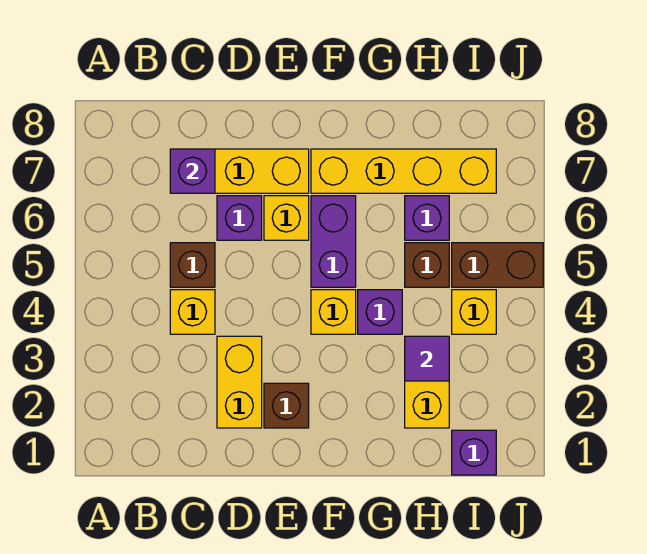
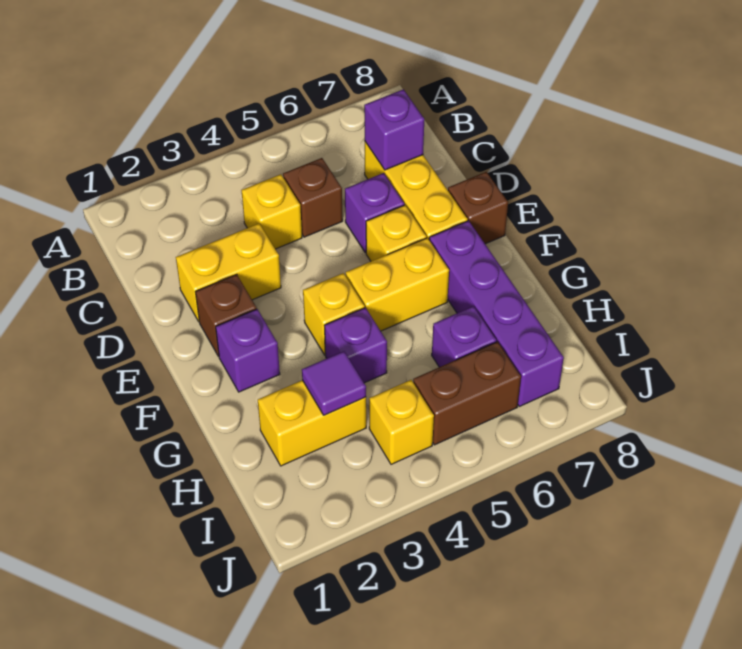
purple 1x2 brick [311,196,356,287] -> yellow 1x2 brick [346,238,449,331]
yellow 1x4 brick [311,149,496,193] -> purple 1x4 brick [429,221,564,406]
brown 1x1 brick [405,243,449,287] -> brown 1x1 brick moved to [448,172,508,244]
purple 1x1 brick [452,430,496,475] -> purple 1x1 brick moved to [216,309,280,392]
brown 1x2 brick [452,243,543,287] -> brown 1x2 brick turned to [413,342,521,445]

